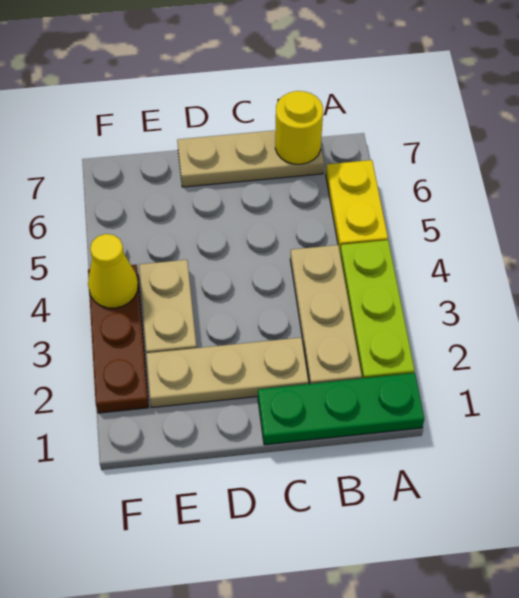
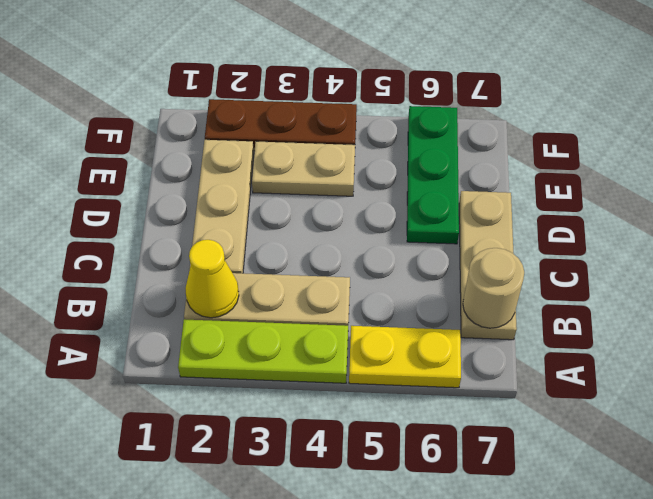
green 1x3 plate [258,373,424,445] -> green 1x3 plate moved to [407,106,459,244]
yellow 1x1 round brick [275,91,323,164] -> tan 1x1 round brick [463,248,524,328]
yellow 1x1 cone [88,234,138,308] -> yellow 1x1 cone moved to [185,240,239,318]

